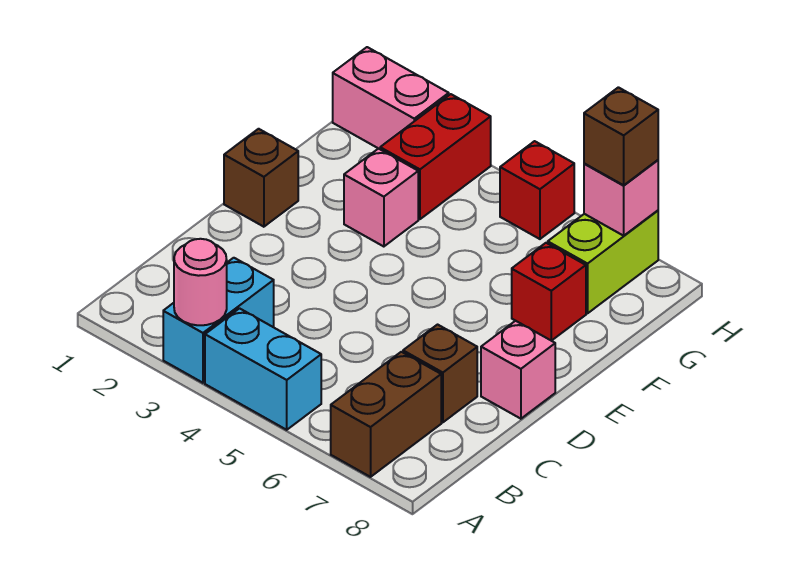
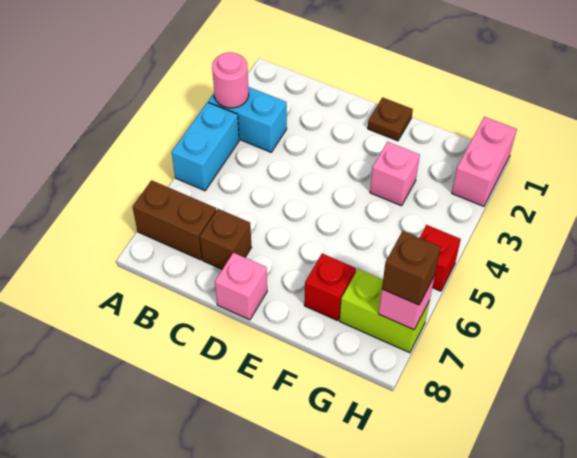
brown 1x1 brick [224,129,298,227] -> brown 1x1 plate [368,97,413,141]
red 1x2 brick [380,94,491,219] -> none

